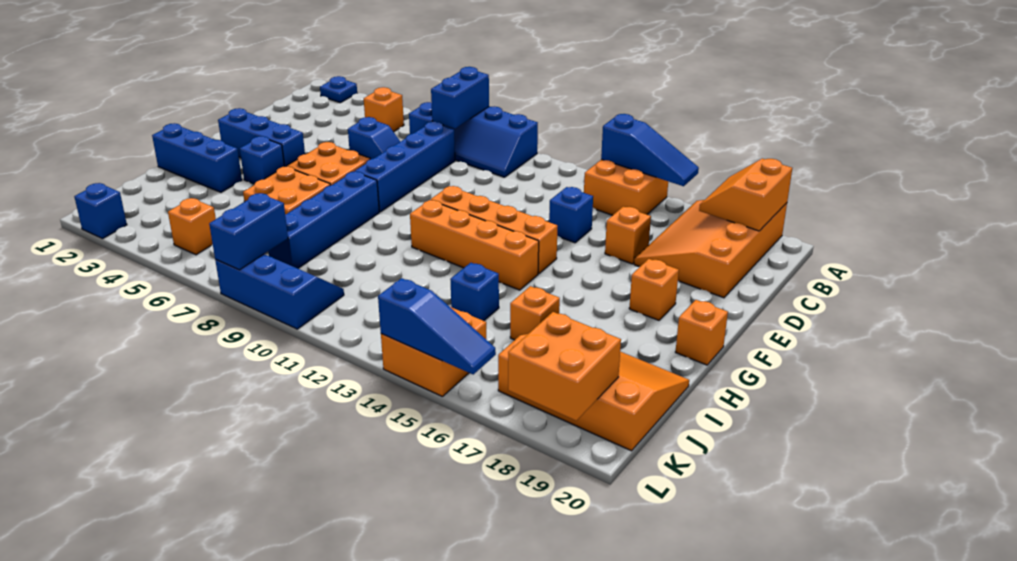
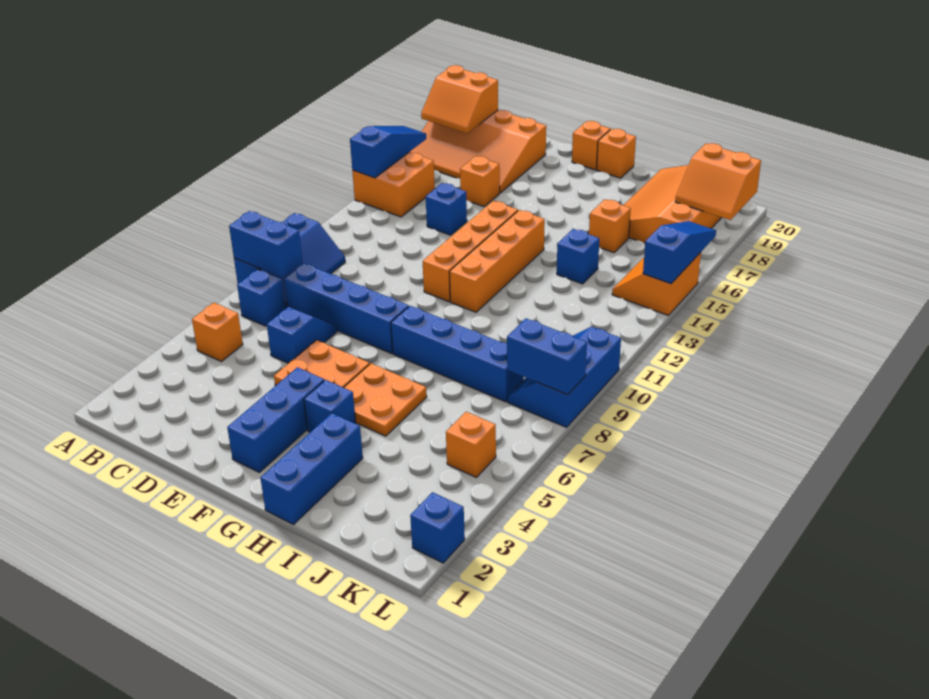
blue 1x1 plate [320,76,357,103] -> none
orange 1x1 brick [629,259,679,320] -> orange 1x1 brick moved to [572,121,610,170]
orange 2x2 brick [381,307,486,397] -> orange 2x2 slope [612,252,701,315]
orange 2x2 brick [508,312,621,420] -> orange 2x2 slope [675,143,761,220]

